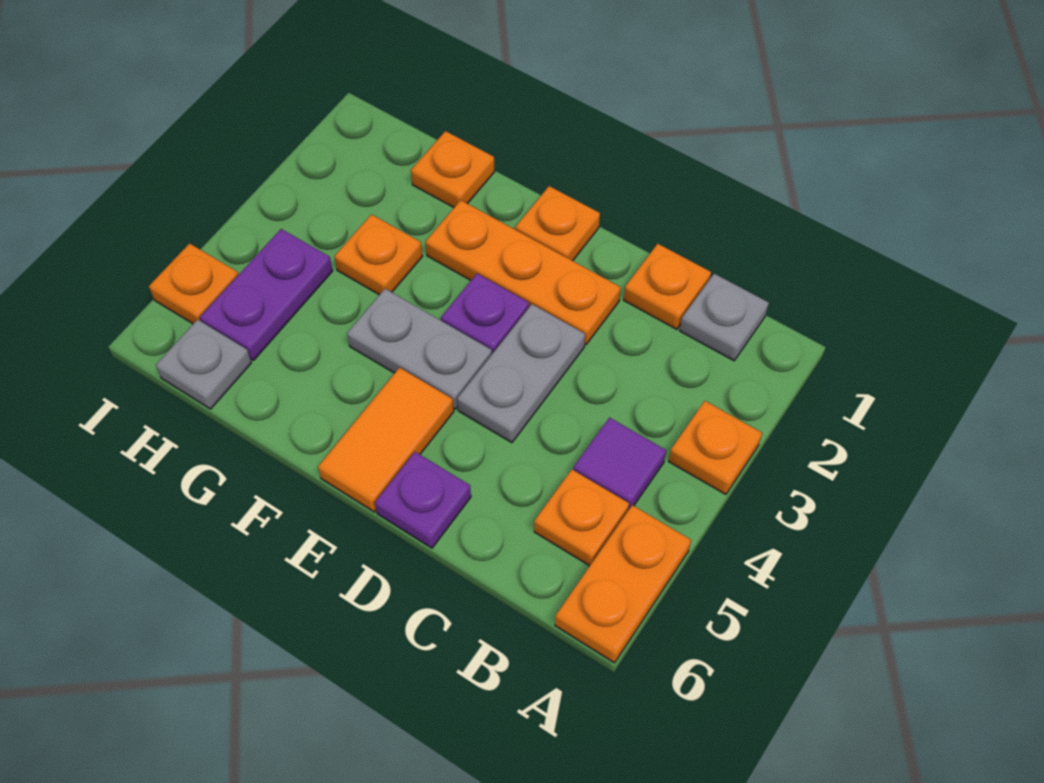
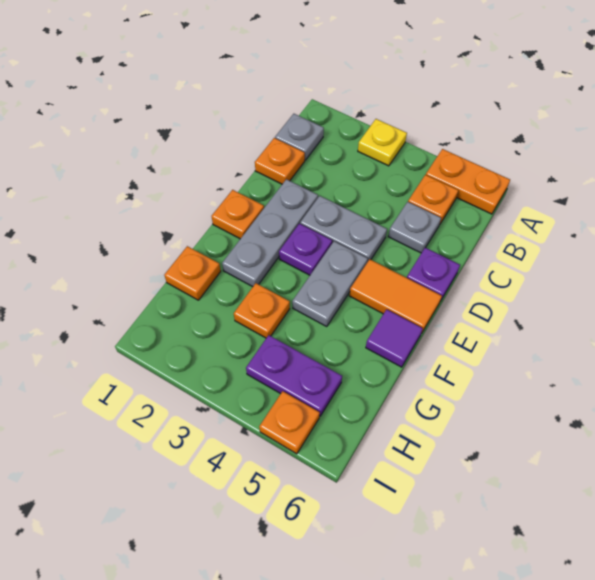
orange 1x1 plate [669,401,762,494] -> yellow 1x1 plate [358,119,407,166]
purple 1x1 tile [573,418,666,510] -> purple 1x1 tile moved to [366,309,423,367]
orange 1x3 plate [426,200,621,345] -> grey 1x3 plate [222,179,318,287]
grey 1x1 plate [156,320,251,409] -> grey 1x1 plate moved to [388,202,441,253]

